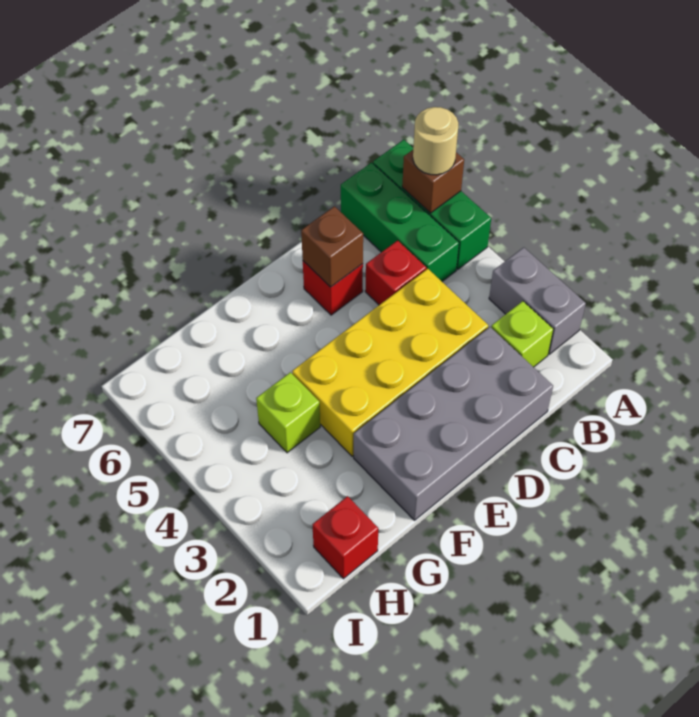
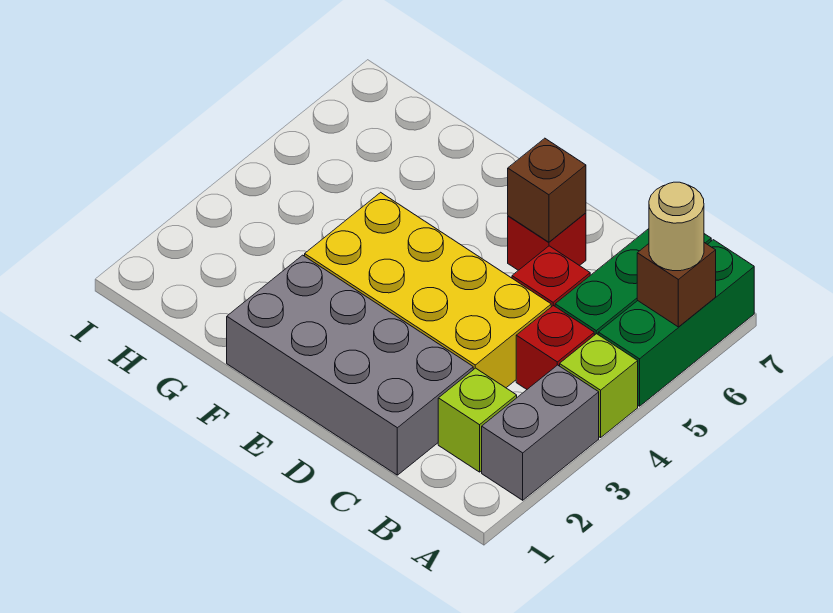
lime 1x1 brick [256,372,320,453] -> lime 1x1 brick moved to [560,334,638,438]
red 1x1 brick [312,496,378,579] -> red 1x1 brick moved to [516,305,594,389]

